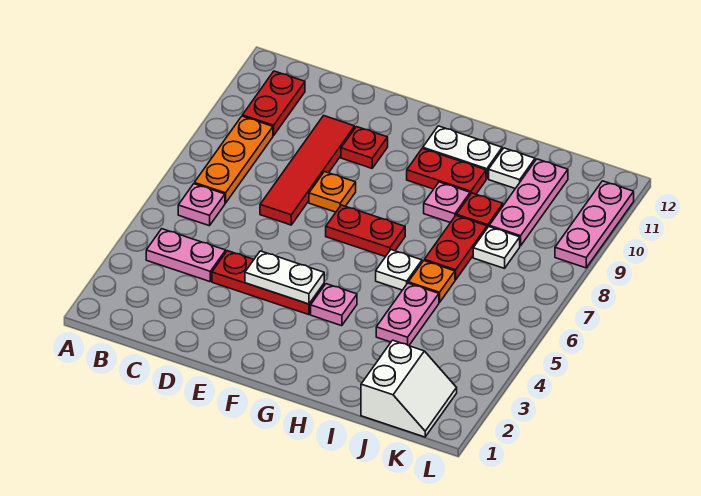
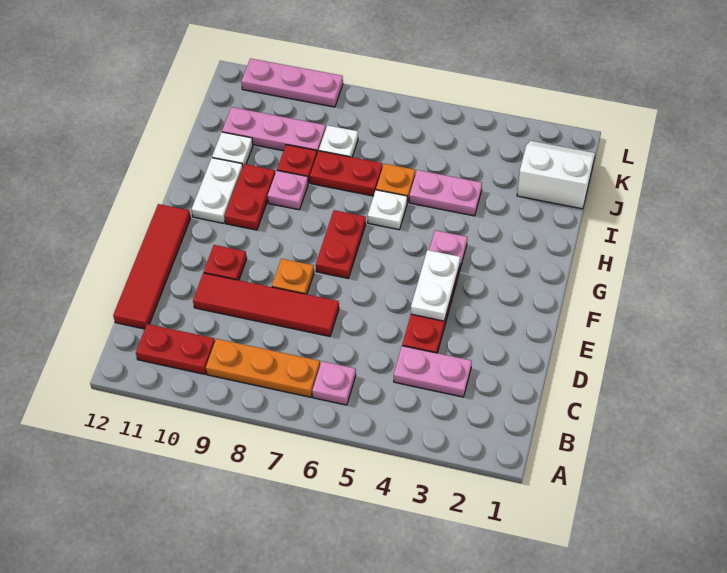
pink 1x2 plate [146,229,226,282] -> pink 1x2 plate turned to [394,346,472,397]
none -> red 1x4 tile [113,204,191,329]

